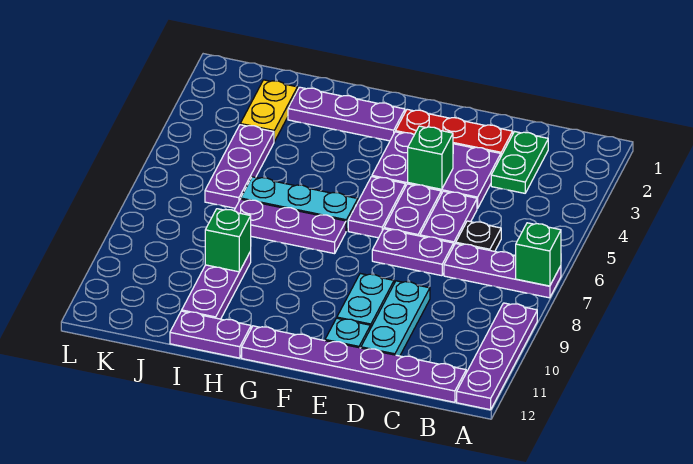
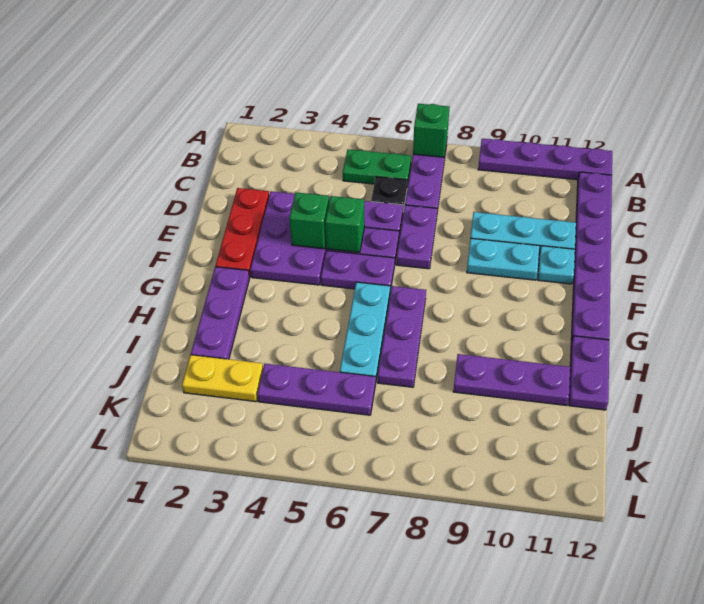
green 1x2 plate [491,132,548,193] -> green 1x2 plate moved to [343,149,411,185]
green 1x1 brick [205,209,251,272] -> green 1x1 brick moved to [325,196,365,252]

